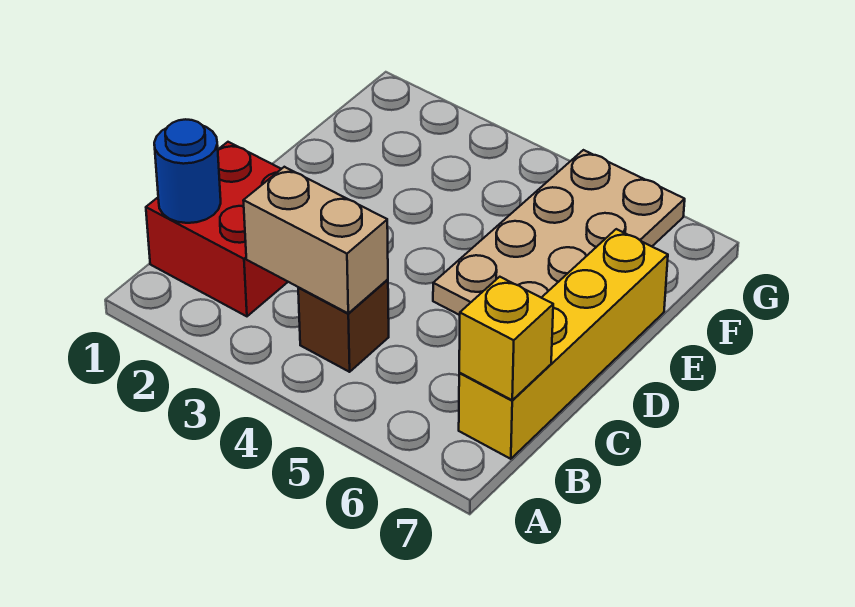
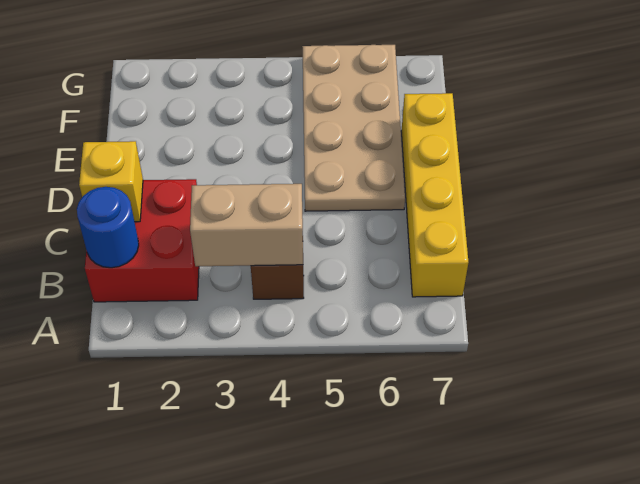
yellow 1x1 brick [459,277,553,400] -> yellow 1x1 brick moved to [79,141,143,222]

